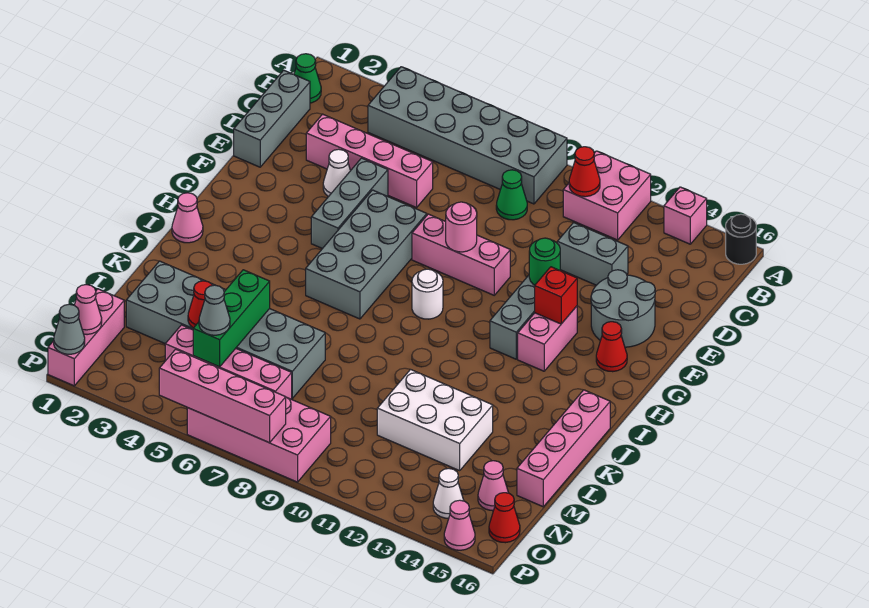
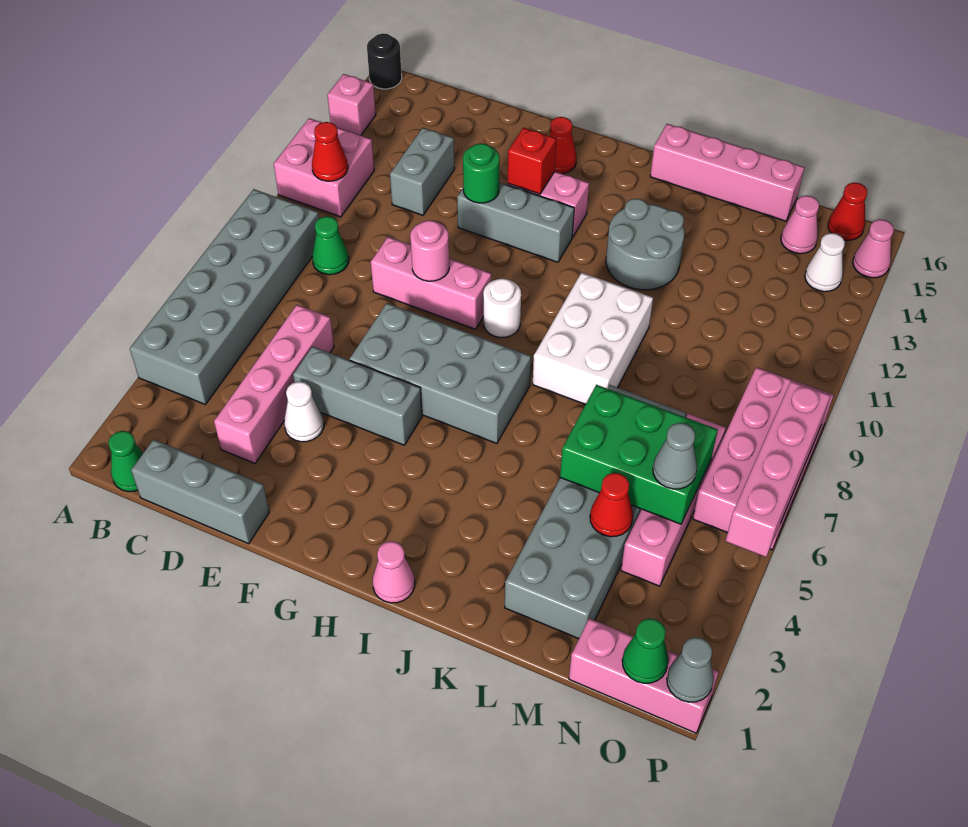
grey 2x2 round brick [591,270,655,347] -> grey 2x2 round brick moved to [606,199,684,290]
pink 1x3 brick [412,214,510,295] -> pink 1x3 brick turned to [371,237,491,329]
green 1x3 brick [193,270,270,367] -> green 2x3 brick [560,385,718,524]
white 2x3 brick [377,370,493,471] -> white 2x3 brick moved to [533,273,653,404]
pink 1x1 cone [74,285,102,335] -> green 1x1 cone [622,618,668,683]

